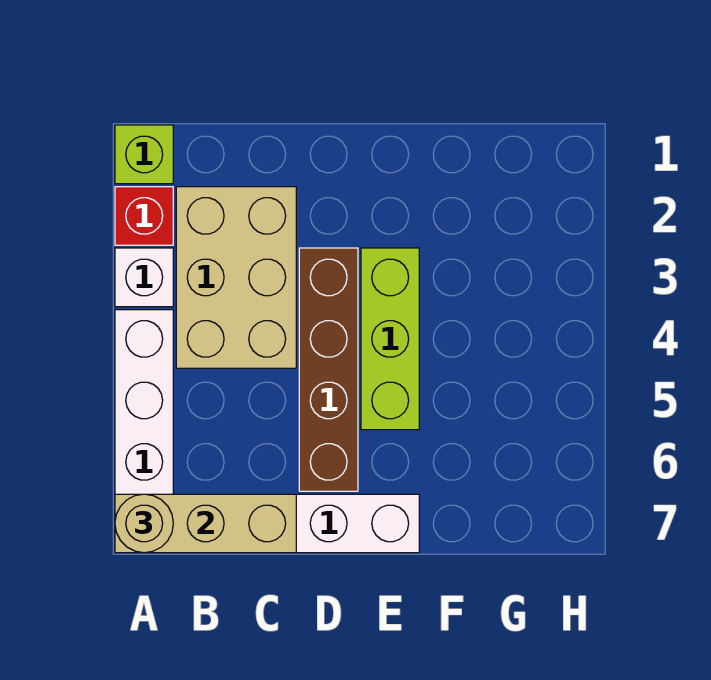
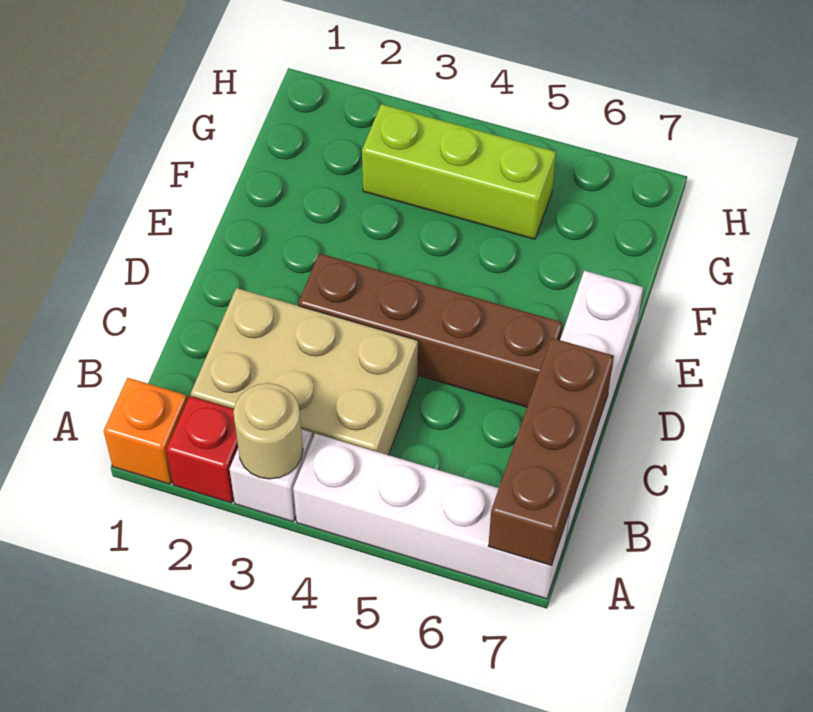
lime 1x1 brick [115,125,173,184] -> orange 1x1 brick [104,378,187,484]
tan 1x3 brick [115,494,296,553] -> brown 1x3 brick [488,338,614,565]
tan 1x1 round brick [115,494,173,553] -> tan 1x1 round brick moved to [233,383,303,479]
lime 1x3 brick [361,248,419,430] -> lime 1x3 brick moved to [362,104,556,239]

